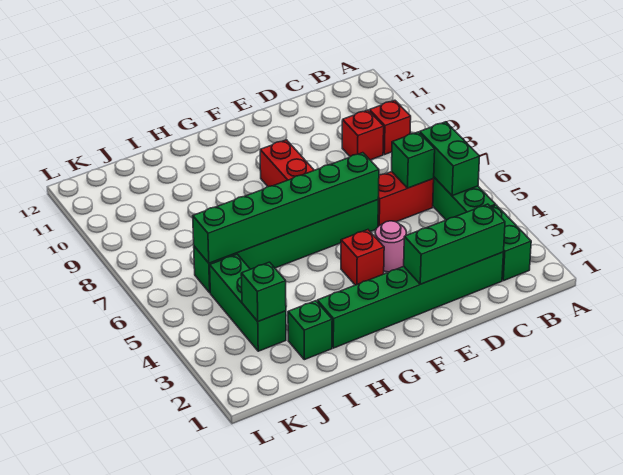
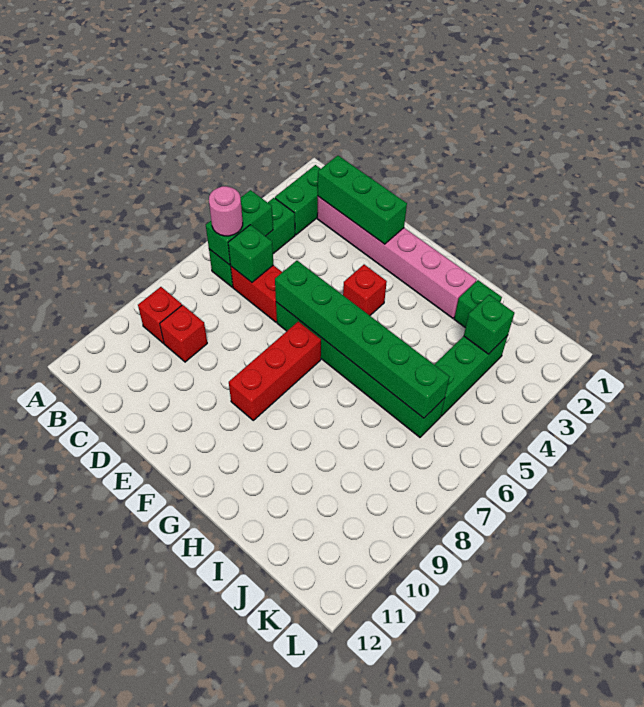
green 1x6 brick [317,252,503,348] -> pink 1x6 brick [317,196,477,318]
pink 1x1 round brick [375,221,406,272] -> pink 1x1 round brick moved to [209,186,243,236]

